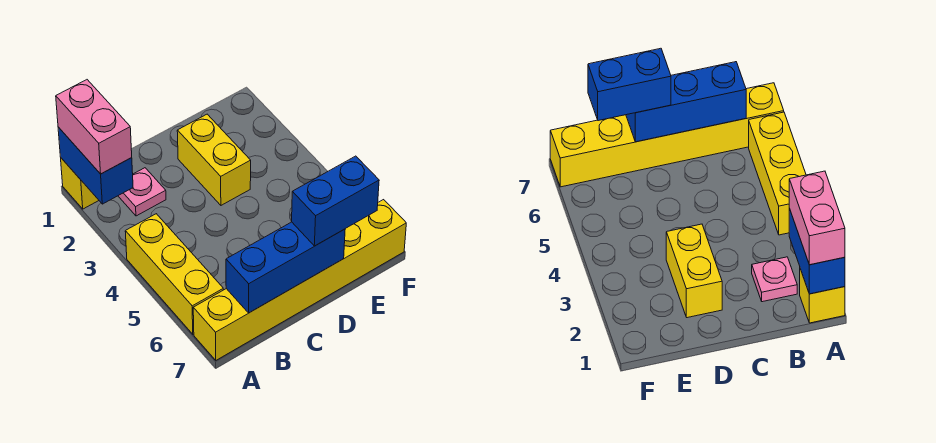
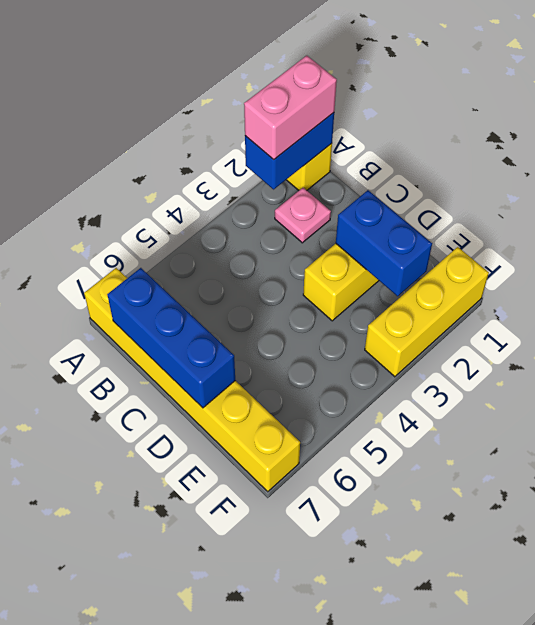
yellow 1x3 brick [125,214,223,334] -> yellow 1x3 brick moved to [365,247,489,377]
blue 1x2 brick [292,156,379,246] -> blue 1x2 brick moved to [336,190,432,296]

